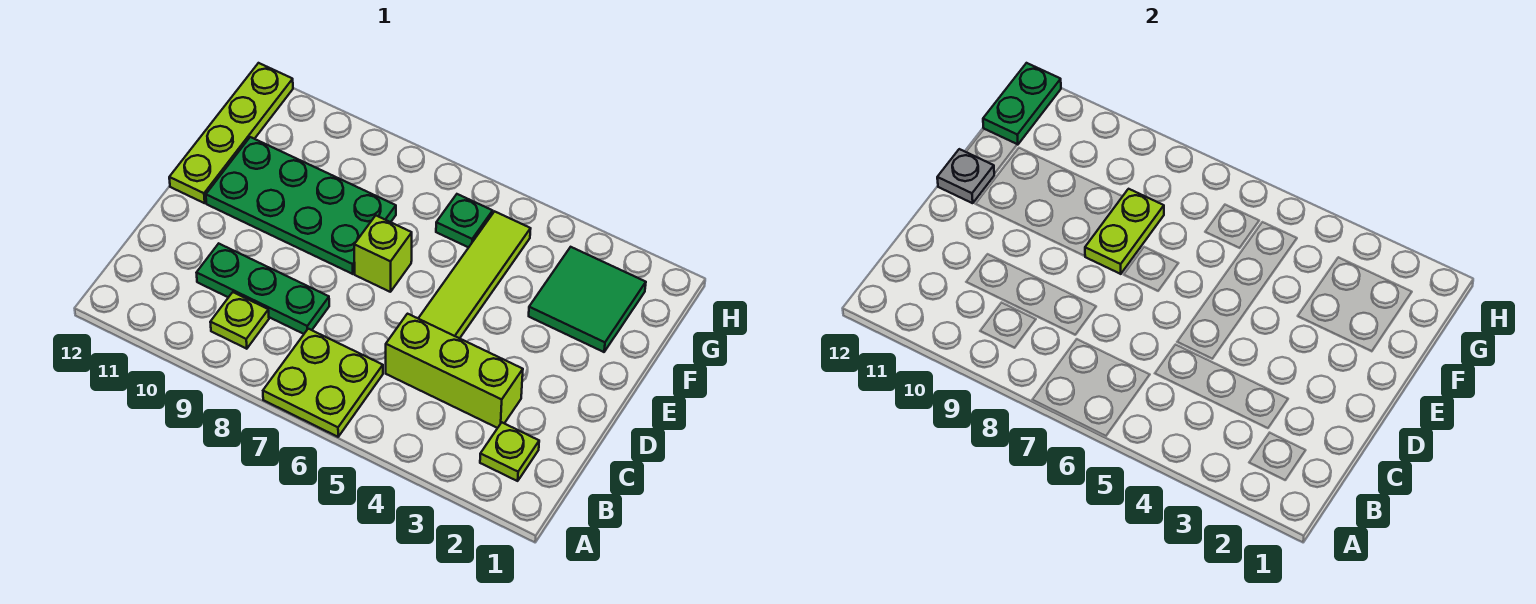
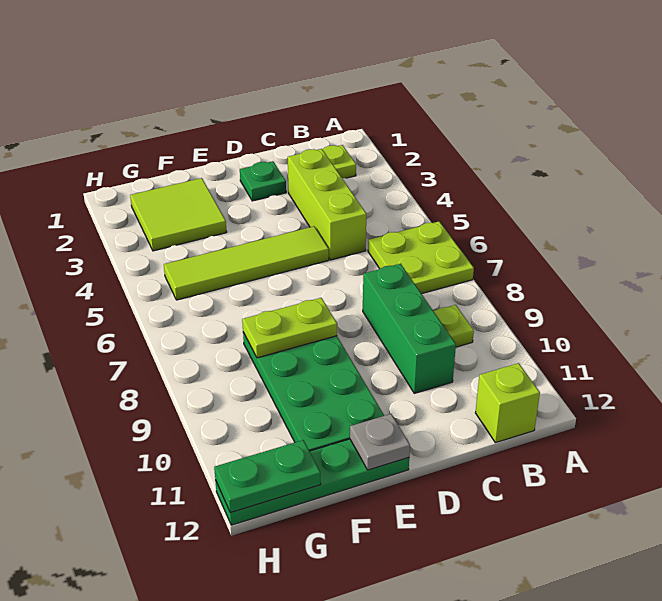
green 1x3 plate [197,244,329,334] -> green 1x3 brick [363,264,456,393]
lime 1x1 brick [354,216,412,292] -> lime 1x1 brick moved to [476,363,540,443]
lime 1x4 plate [169,63,293,203] -> green 1x4 plate [215,439,409,525]
green 2x2 tile [529,247,646,352] -> lime 2x2 tile [130,178,227,251]
green 1x1 plate [436,194,493,247] -> green 1x1 plate moved to [240,161,286,201]

